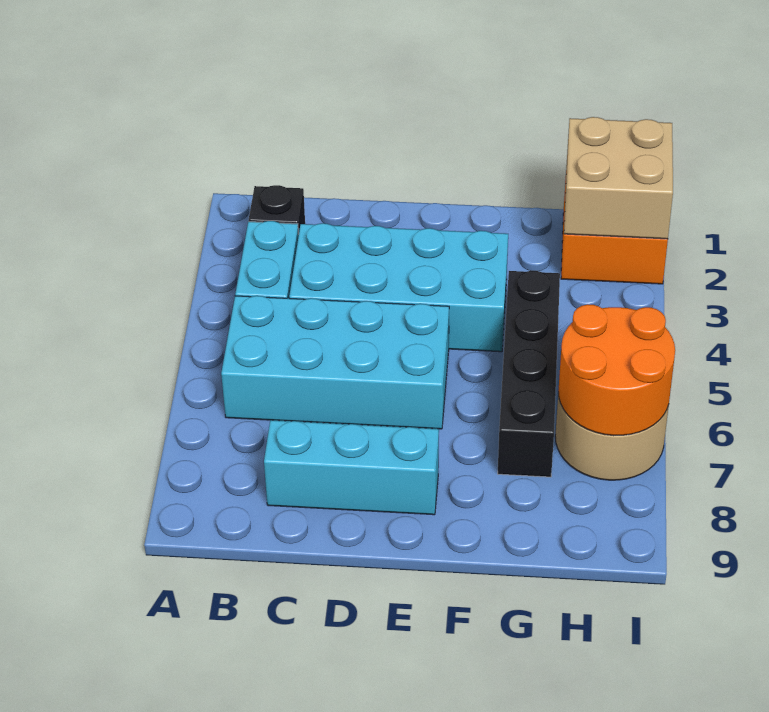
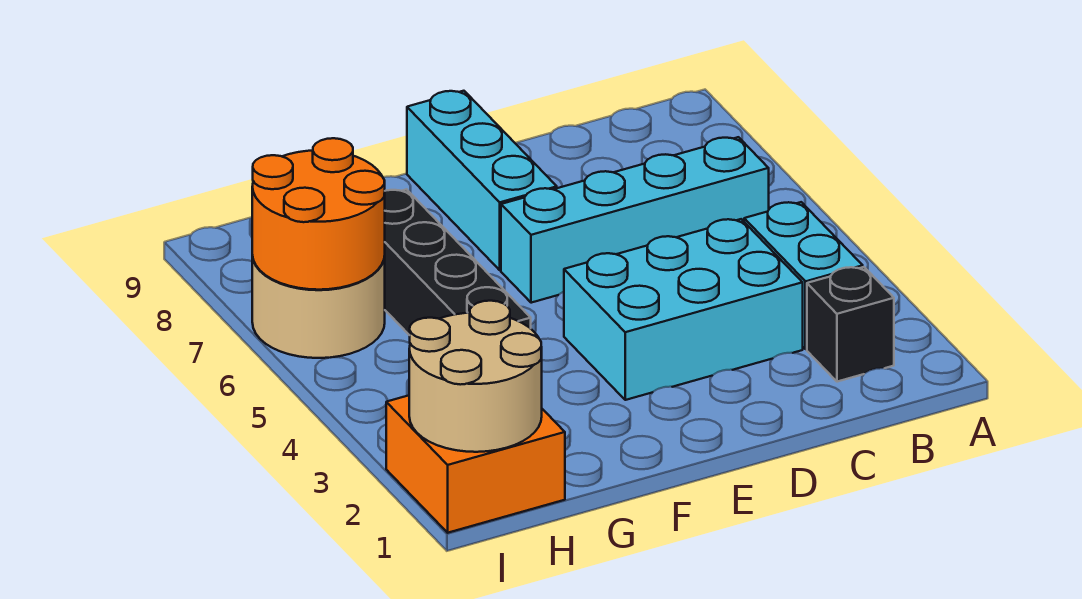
cyan 2x4 brick [221,296,449,429] -> cyan 1x4 brick [501,137,769,303]
cyan 2x4 brick [289,223,508,352] -> cyan 2x3 brick [564,219,803,400]
cyan 1x3 brick [264,420,439,515] -> cyan 1x3 brick turned to [407,91,557,270]
tan 2x2 brick [564,117,673,239] -> tan 2x2 round brick [409,301,542,452]

